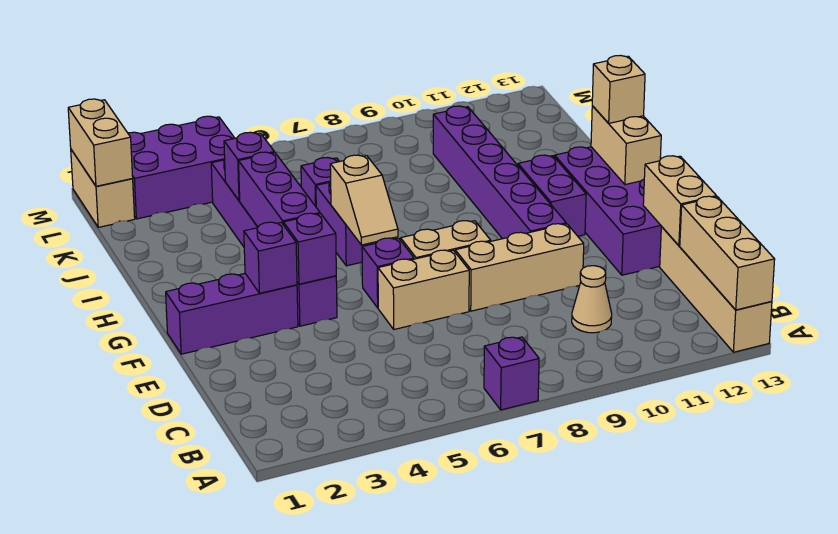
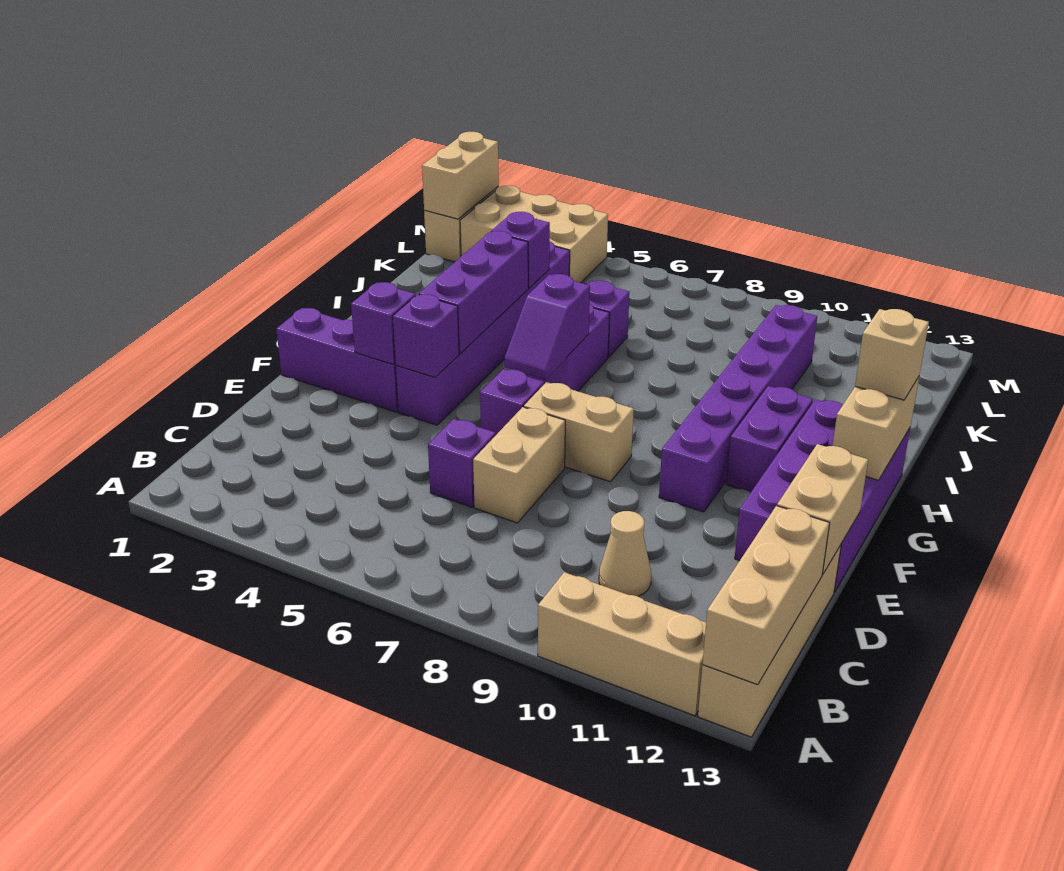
purple 1x1 brick [484,337,539,410] -> purple 1x1 brick moved to [428,419,496,507]
tan 1x2 brick [378,250,469,329] -> tan 1x2 brick turned to [473,407,565,523]
tan 1x3 brick [455,224,584,311] -> tan 1x3 brick moved to [538,572,706,716]
tan 1x2 slope [330,155,398,245] -> purple 1x2 slope [504,274,590,379]
purple 2x3 brick [128,116,235,219] -> tan 2x3 brick [460,185,608,283]

